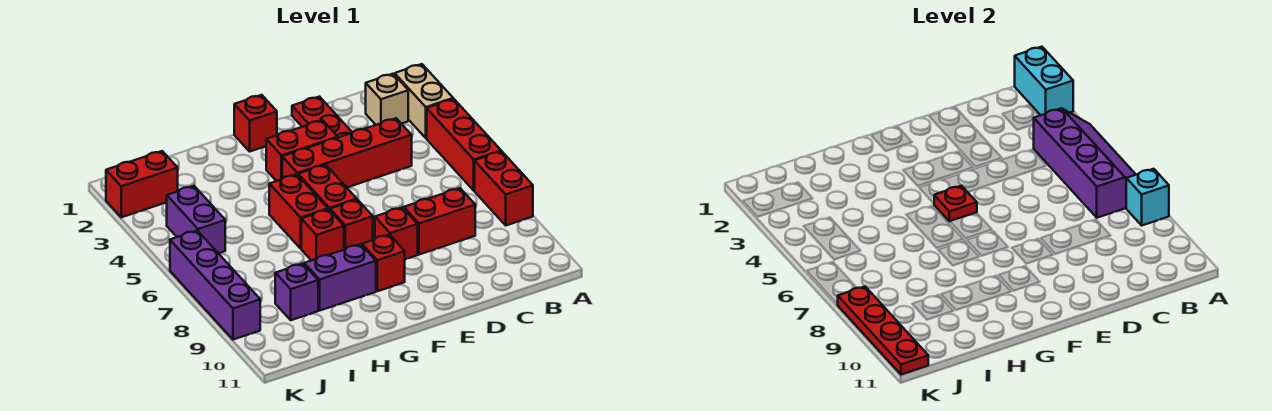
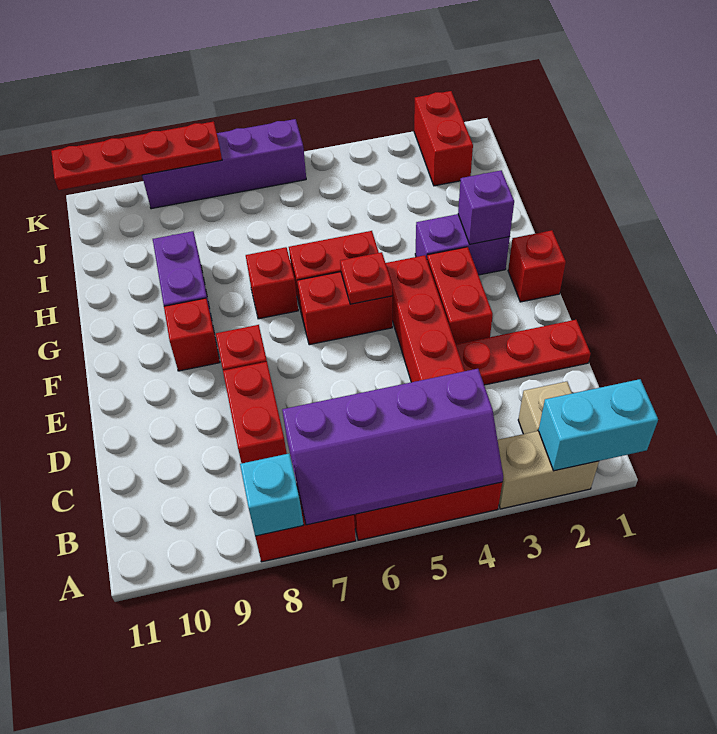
red 1x1 brick [330,200,373,250] -> none
purple 1x1 brick [275,264,318,320] -> purple 1x1 brick moved to [458,170,514,244]
purple 1x2 brick [167,186,225,253] -> purple 1x2 brick moved to [415,214,510,275]

